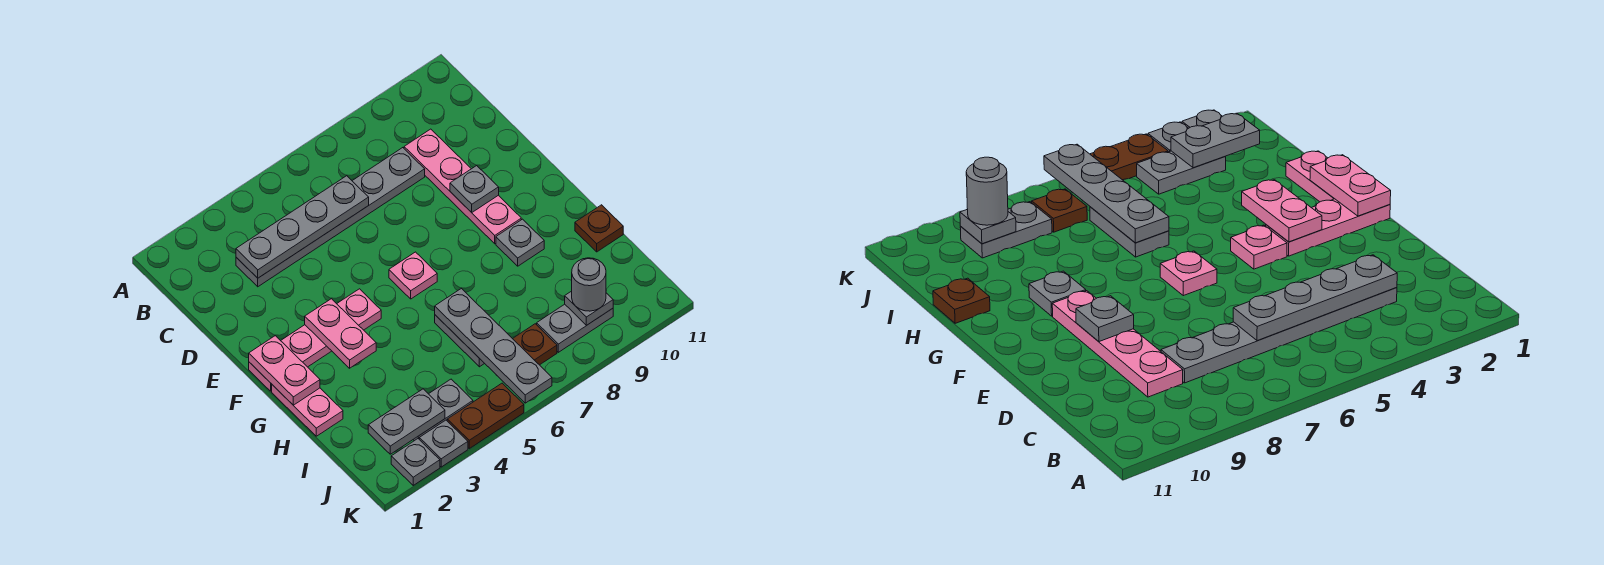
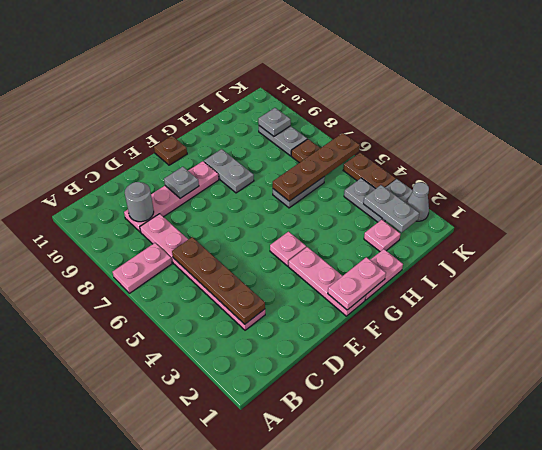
grey 1x6 plate [236,148,425,287] -> pink 1x6 plate [140,214,265,330]
grey 1x4 plate [236,176,369,278] -> brown 1x4 plate [172,237,265,324]
pink 1x2 plate [305,299,376,368] -> pink 1x2 plate moved to [113,243,172,293]
pink 1x1 plate [389,252,437,299] -> pink 1x1 plate moved to [364,220,400,251]
grey 1x1 plate [496,219,544,266] -> grey 1x2 plate [204,149,254,193]
grey 1x4 plate [435,289,552,403] -> brown 1x4 plate [273,133,360,201]
brown 1x1 plate [575,205,623,252] -> brown 1x1 plate moved to [154,136,187,165]
grey 1x1 round brick [572,258,606,311] -> grey 1x1 round brick moved to [125,182,154,222]
grey 1x1 plate [391,439,440,485] -> grey 1x1 cone [406,182,429,221]

